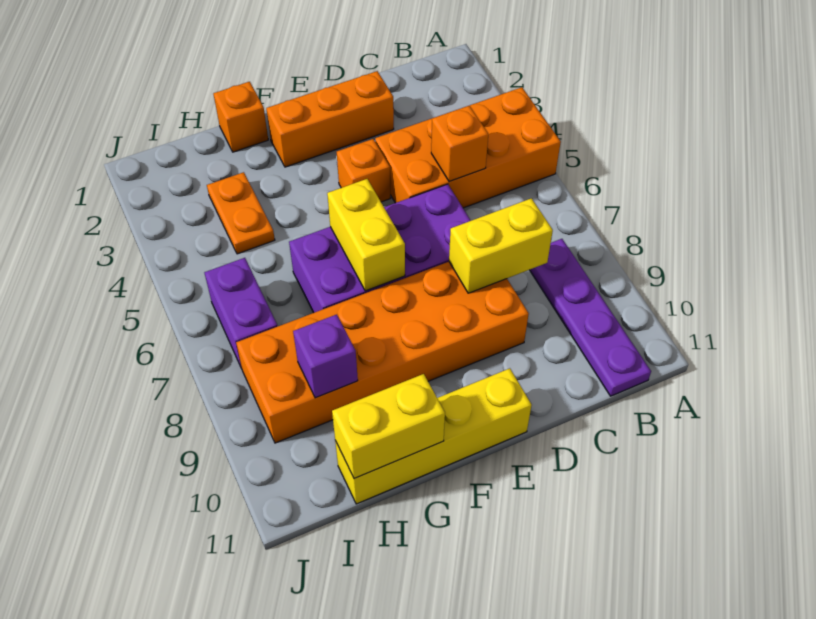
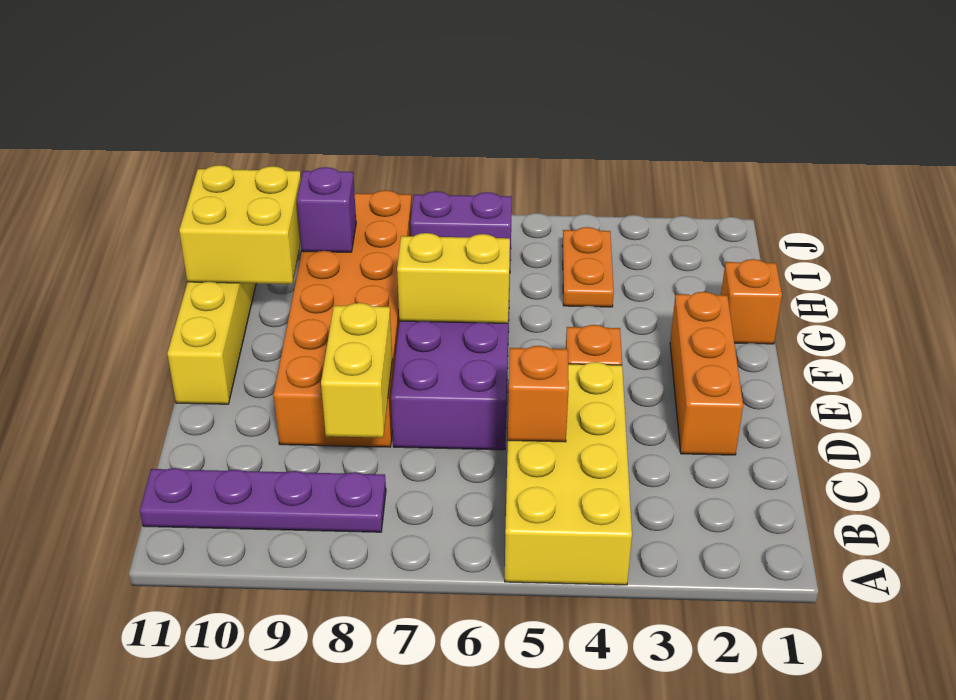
orange 2x4 brick [375,87,561,208] -> yellow 2x4 brick [505,362,632,585]
yellow 1x2 brick [332,374,445,479] -> yellow 2x2 brick [179,165,301,284]
orange 1x2 plate [207,172,275,254] -> orange 1x2 plate turned to [562,227,614,307]

